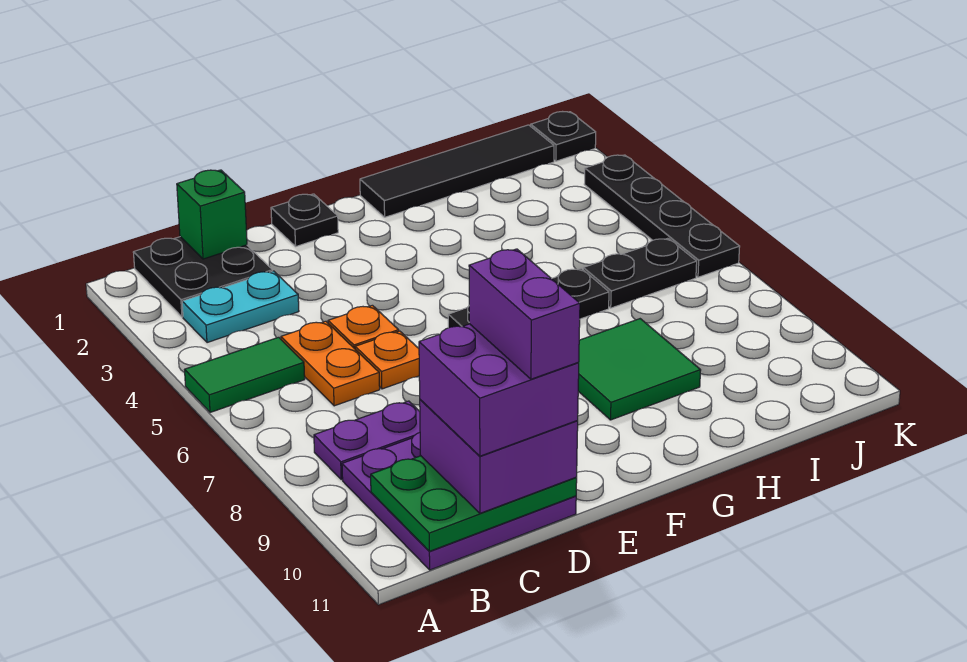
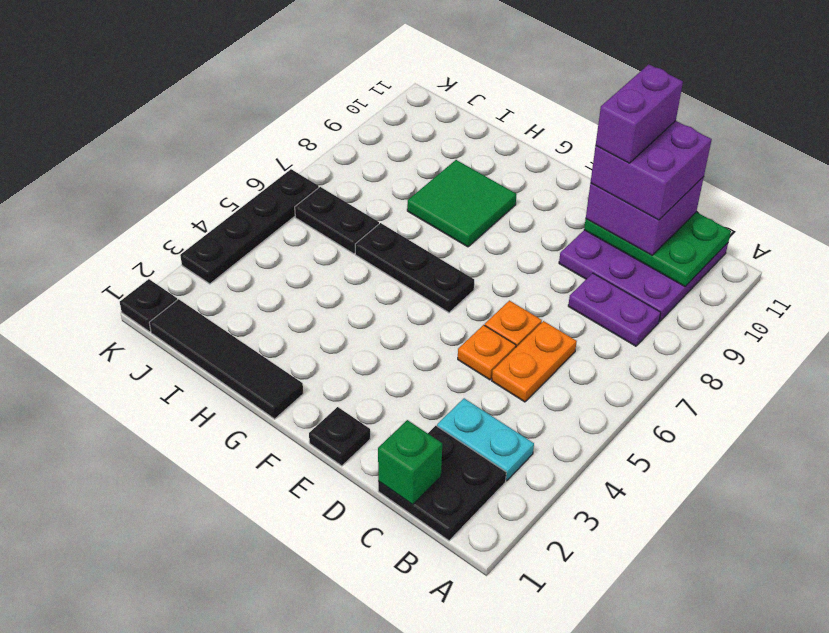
green 1x2 tile [185,337,305,412] -> none

